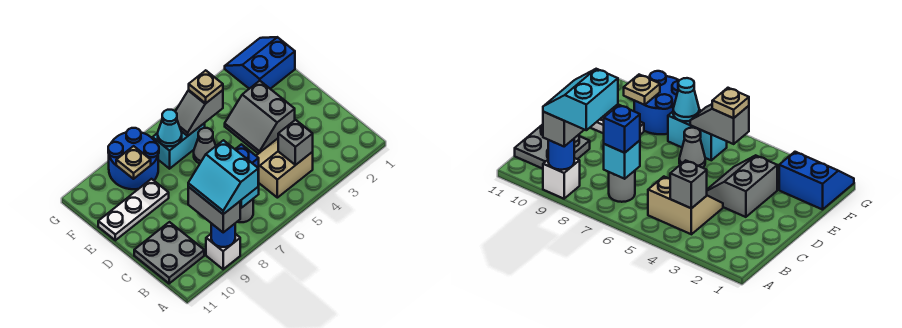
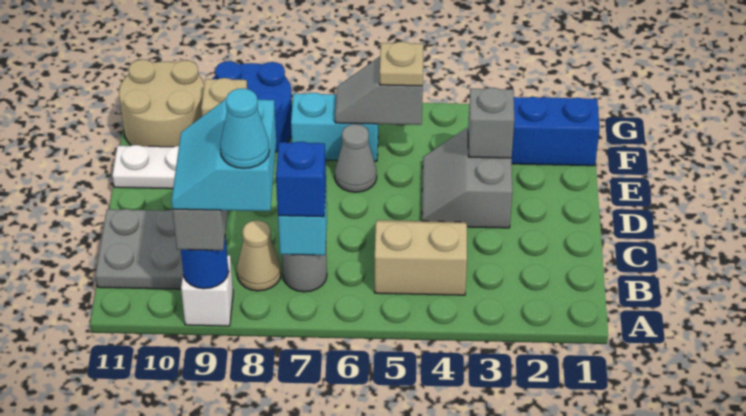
grey 1x1 brick [278,120,313,165] -> grey 1x1 brick moved to [468,88,514,158]
none -> tan 1x1 cone [237,220,281,291]
cyan 1x1 cone [158,110,182,146] -> cyan 1x1 cone moved to [220,88,269,168]
none -> tan 2x2 round brick [119,60,204,147]

